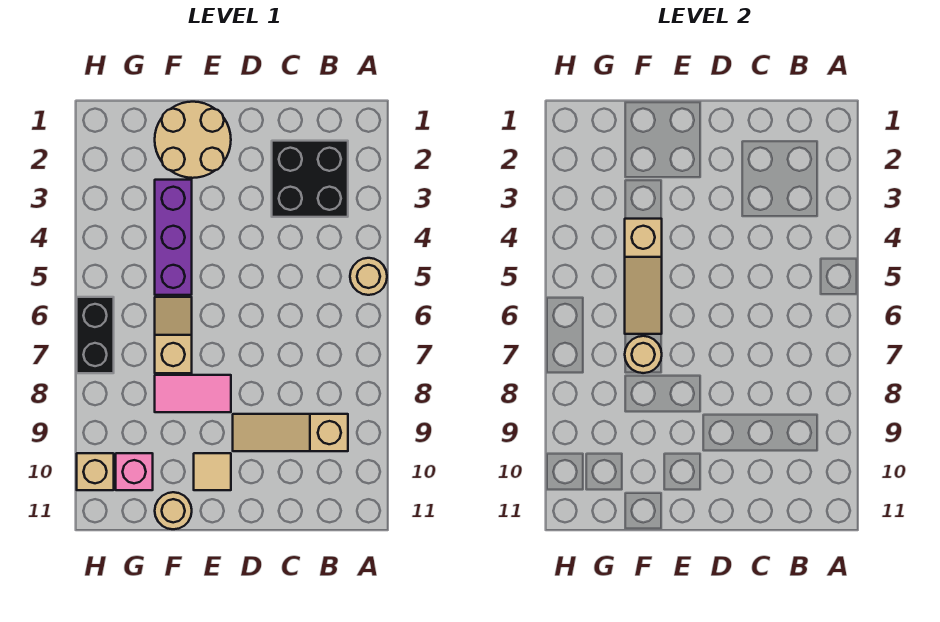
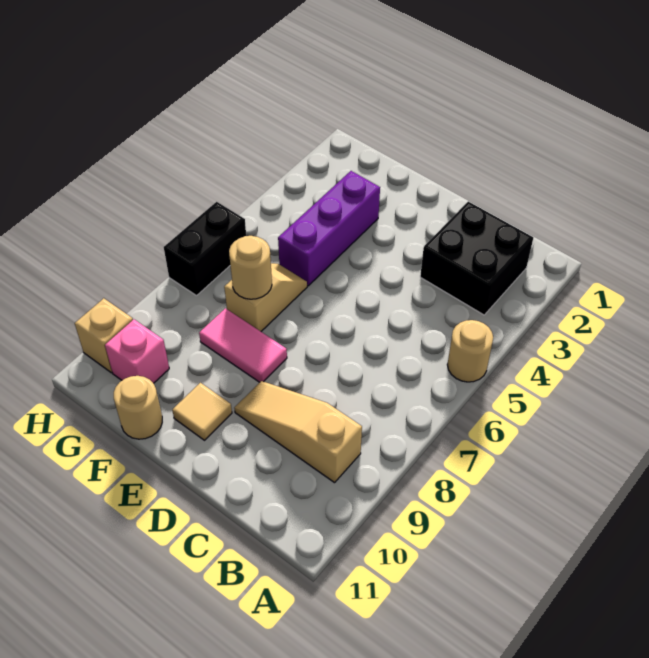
tan 2x2 round brick [155,102,231,178] -> none
tan 1x3 slope [625,219,662,334] -> none

